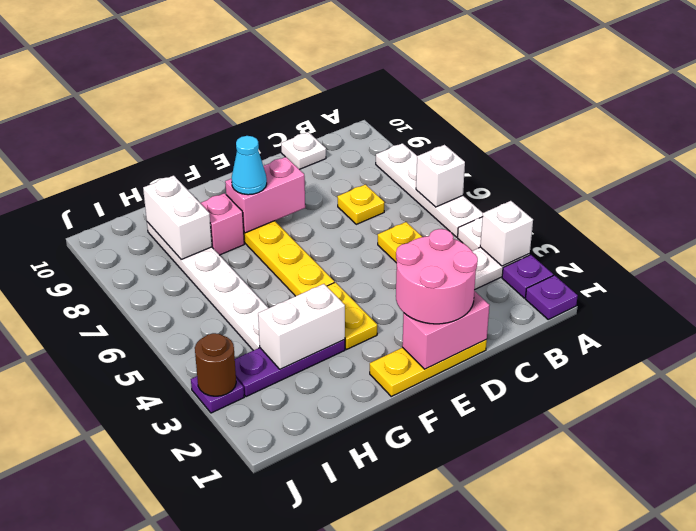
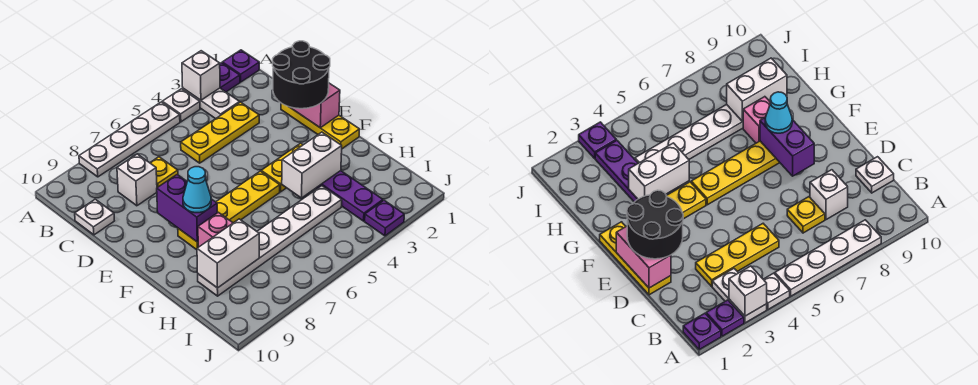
white 1x1 brick [416,145,465,207] -> white 1x1 brick moved to [117,154,157,206]
pink 2x2 round brick [396,229,478,324] -> black 2x2 round brick [273,41,330,109]
pink 1x2 brick [225,157,305,233] -> purple 1x2 brick [157,175,217,242]
white 1x2 brick [258,284,345,369] -> white 1x2 brick turned to [282,132,342,198]
brown 1x1 round brick [195,333,236,396] -> none

